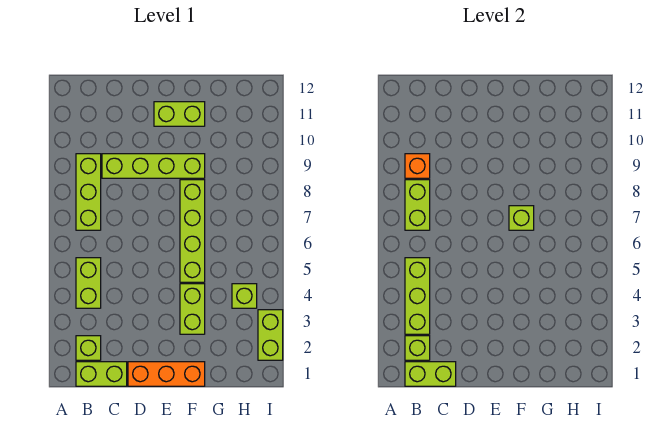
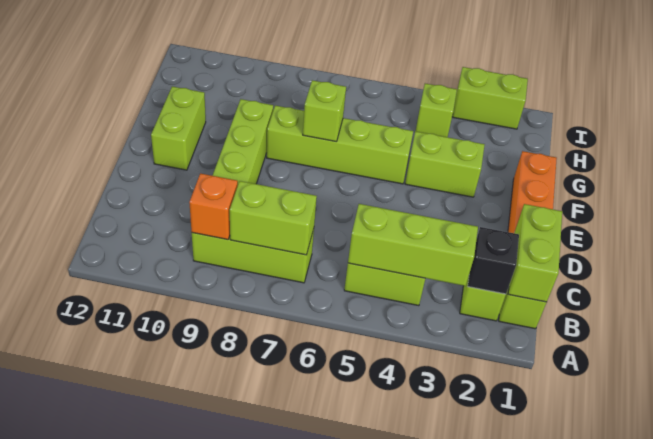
lime 1x1 brick [405,336,430,360] -> black 1x1 brick [468,227,519,294]

